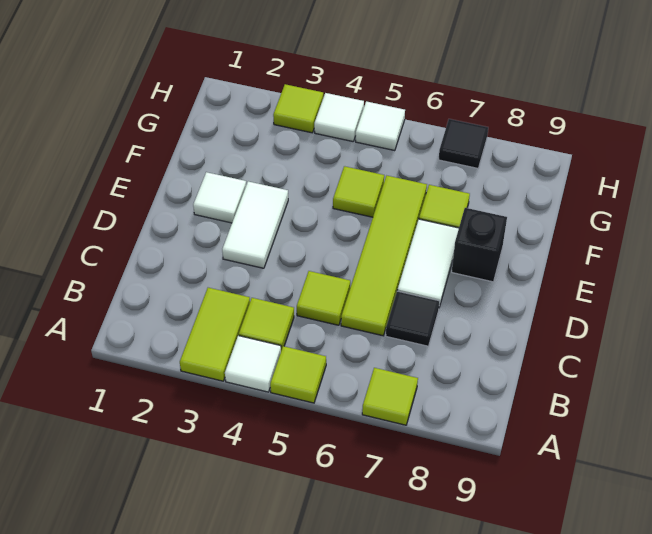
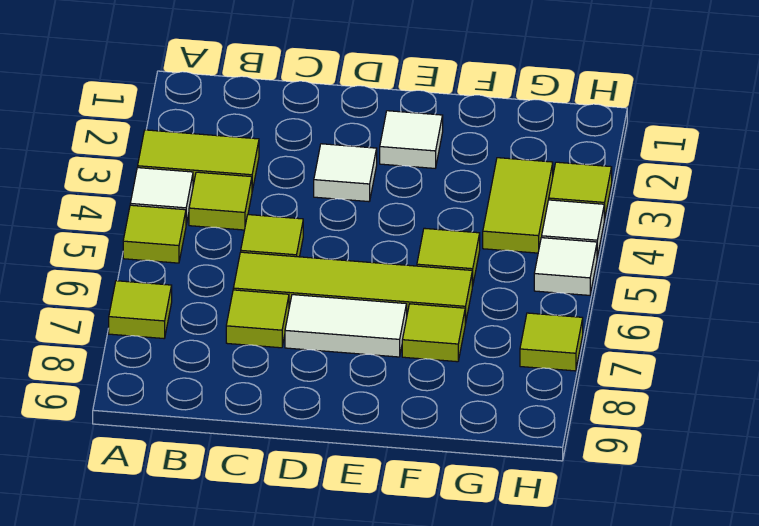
black 1x1 tile [386,291,440,346] -> lime 1x1 tile [226,290,289,348]
white 1x2 tile [222,181,288,268] -> white 1x1 tile [314,144,377,202]
black 1x1 brick [452,208,507,282] -> none
none -> lime 1x2 tile [483,158,553,253]
black 1x1 tile [439,119,488,168] -> lime 1x1 tile [520,313,583,371]

